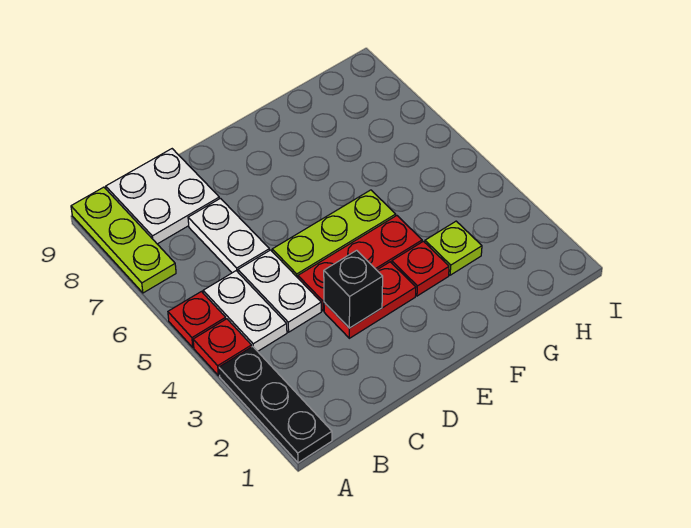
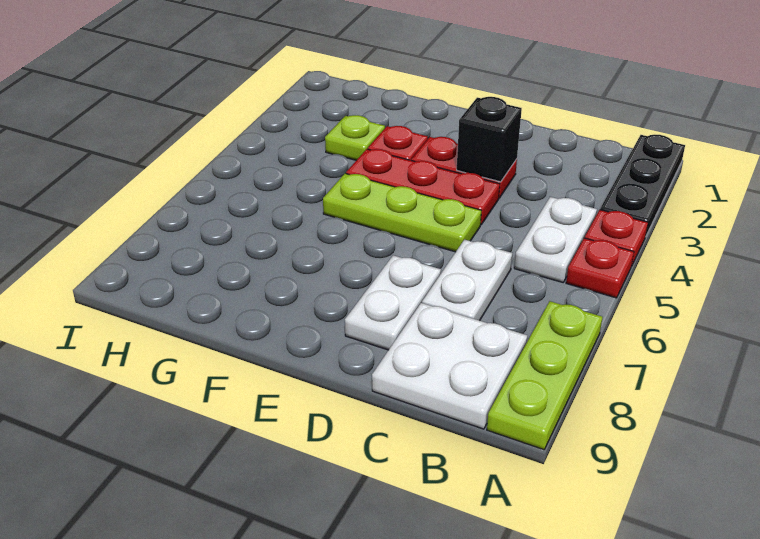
white 1x2 plate [238,250,321,332] -> white 1x2 plate moved to [345,255,441,350]

